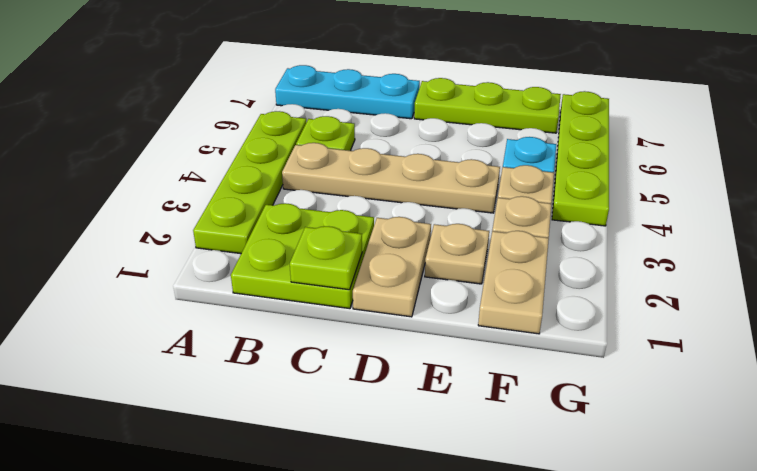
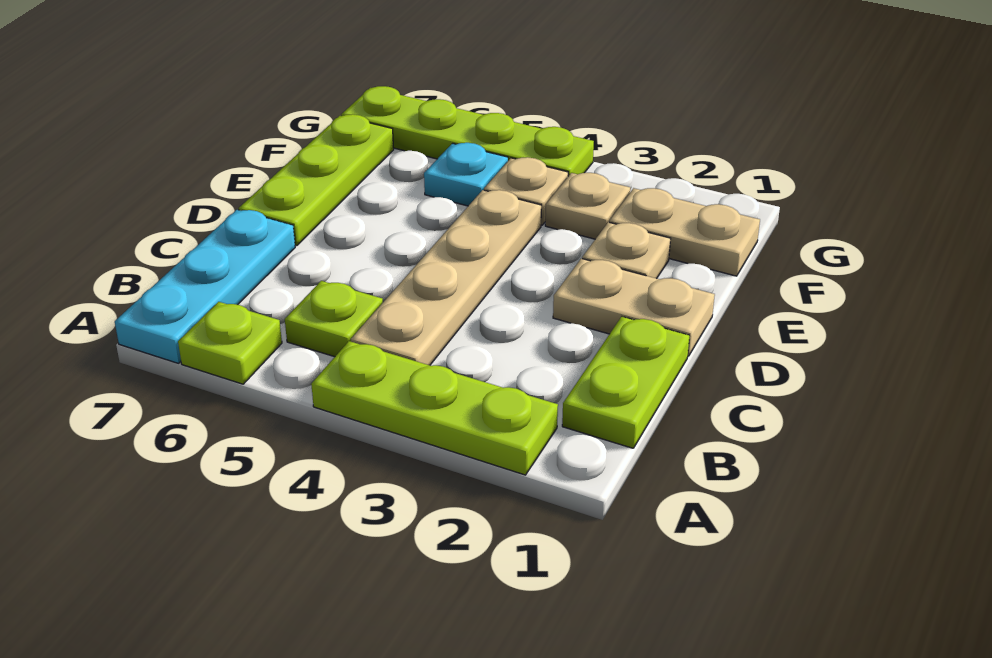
lime 1x4 plate [193,111,306,254] -> lime 1x3 plate [311,341,558,475]
lime 2x2 plate [231,203,374,309] -> lime 1x2 plate [562,317,689,448]
lime 1x1 plate [290,226,362,290] -> lime 1x1 plate moved to [178,302,282,384]

